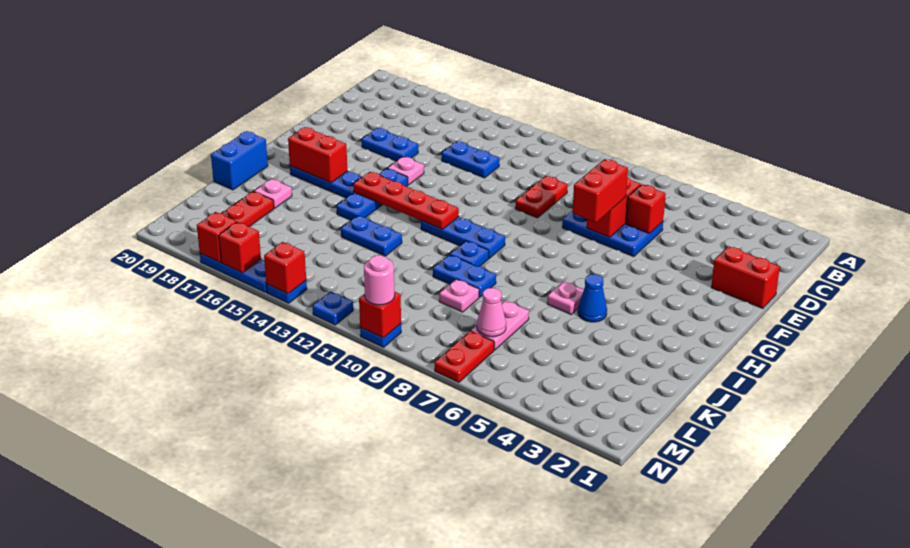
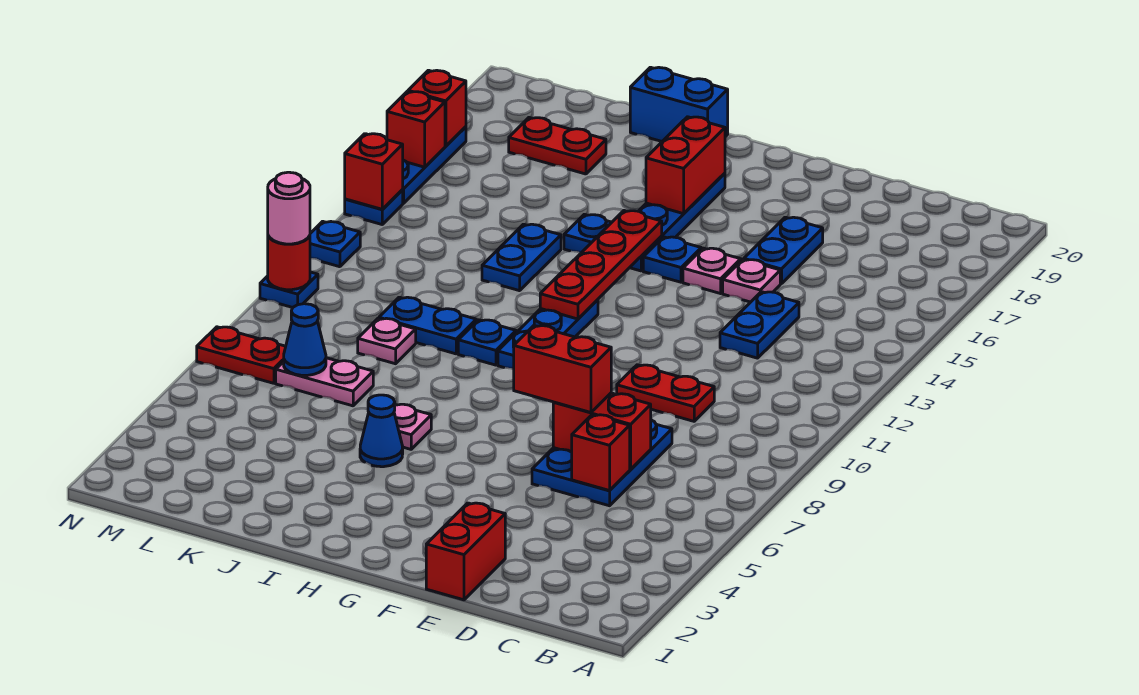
blue 1x2 plate [433,255,496,297] -> blue 1x2 plate turned to [379,297,476,354]
pink 1x1 plate [254,179,292,208] -> pink 1x1 plate moved to [723,259,780,302]
pink 1x1 cone [477,288,506,337] -> blue 1x1 cone [284,304,326,375]
red 1x1 brick [359,291,401,338] -> red 1x1 round brick [268,236,310,290]

